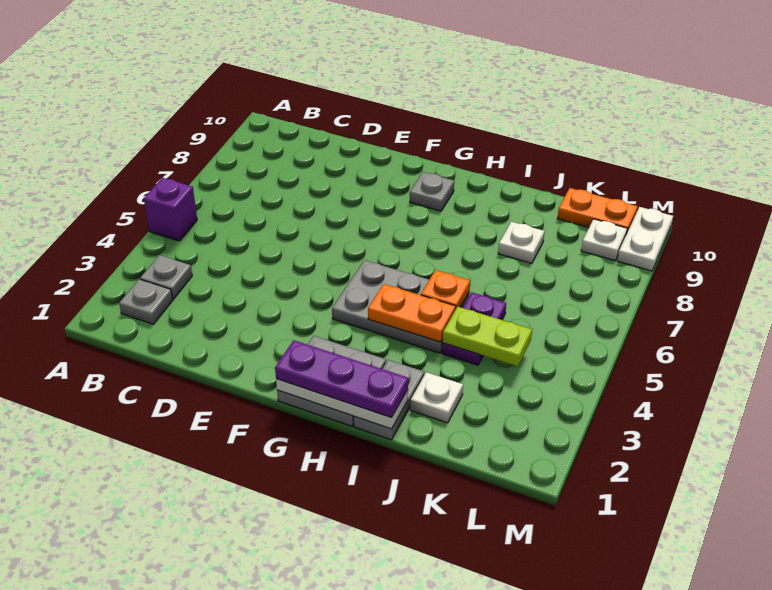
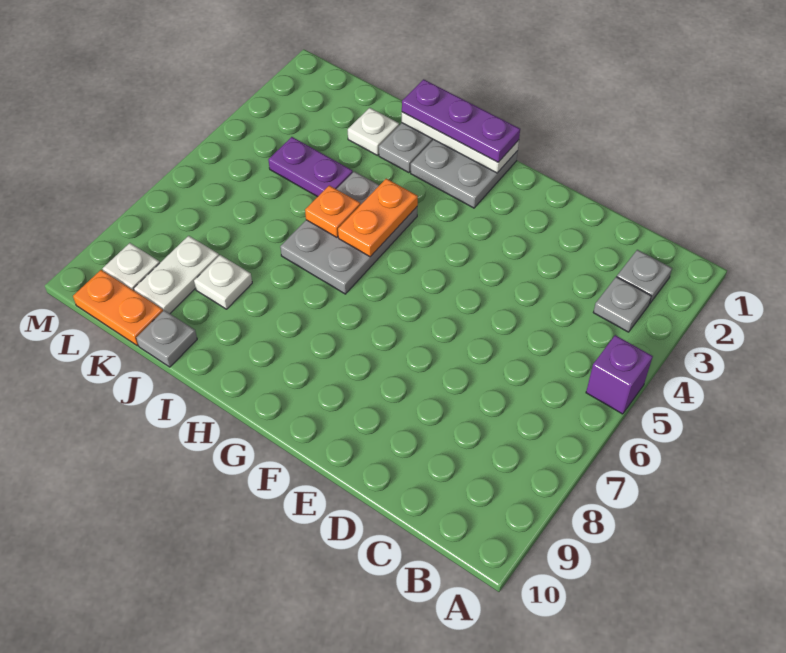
grey 2x3 plate [332,260,469,353] -> grey 2x3 plate turned to [280,171,417,294]
grey 1x1 plate [410,172,454,211] -> grey 1x1 plate moved to [136,310,197,367]
orange 1x2 plate [368,284,456,342] -> orange 1x2 plate turned to [338,179,418,257]
purple 1x2 plate [442,292,506,365] -> purple 1x2 plate turned to [268,137,353,197]
lime 1x2 plate [442,307,532,366] -> none
white 1x2 plate [617,207,673,271] -> white 1x2 plate moved to [134,236,219,314]

